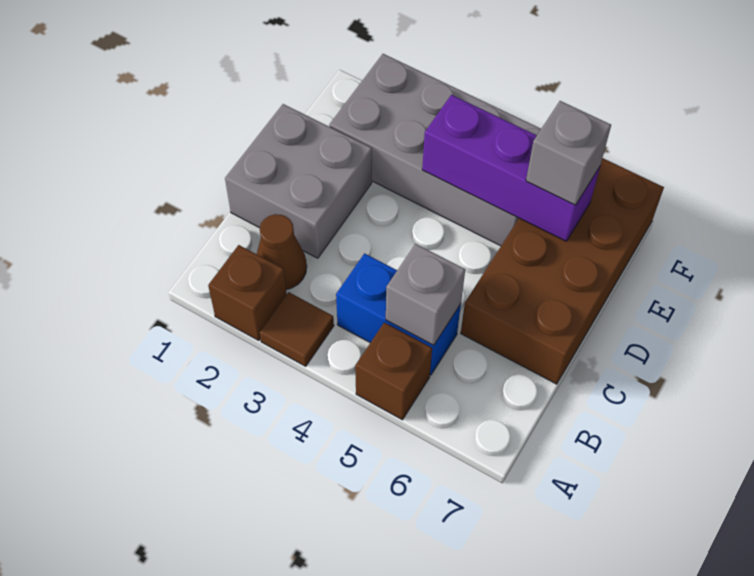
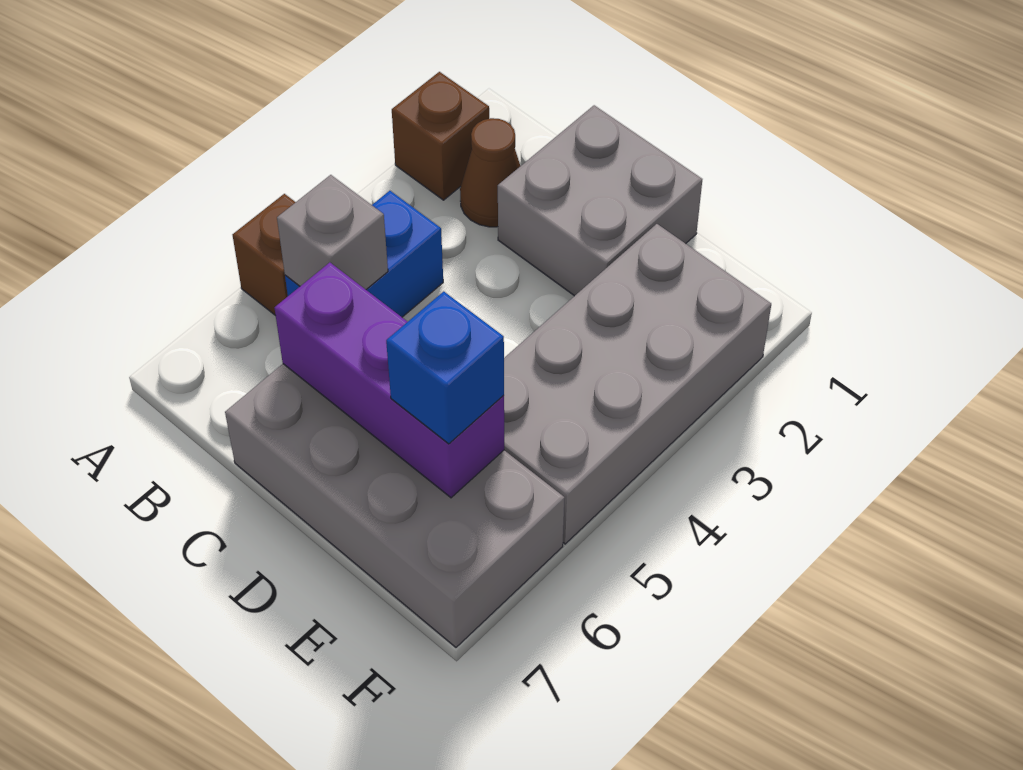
brown 1x1 tile [260,292,334,366] -> none
brown 2x4 brick [461,158,664,384] -> grey 2x4 brick [225,364,565,647]
purple 1x3 brick [422,95,600,241] -> purple 1x3 brick turned to [275,262,504,498]
grey 1x1 brick [526,101,611,205] -> blue 1x1 brick [386,292,504,444]

